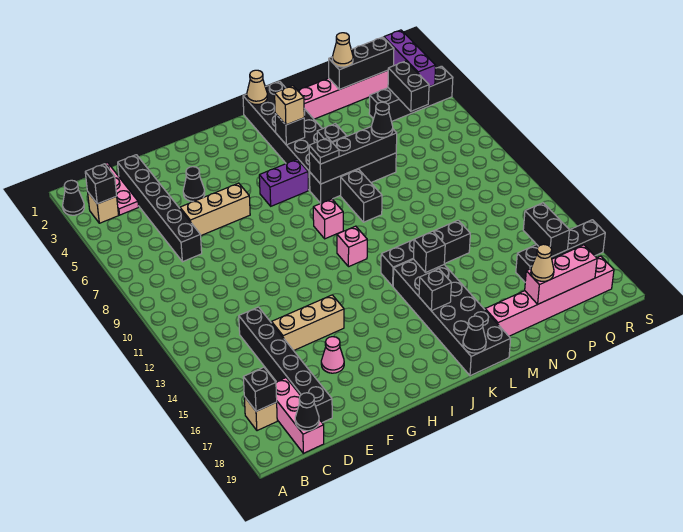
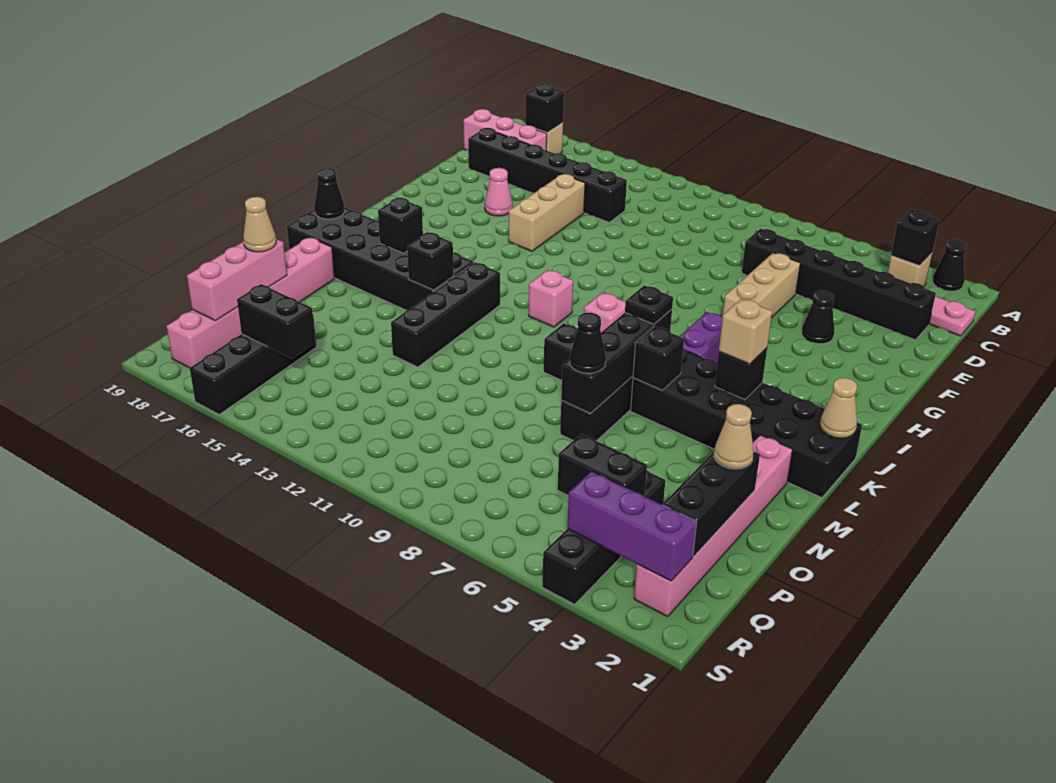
black 1x1 cone [295,393,319,431] -> none

